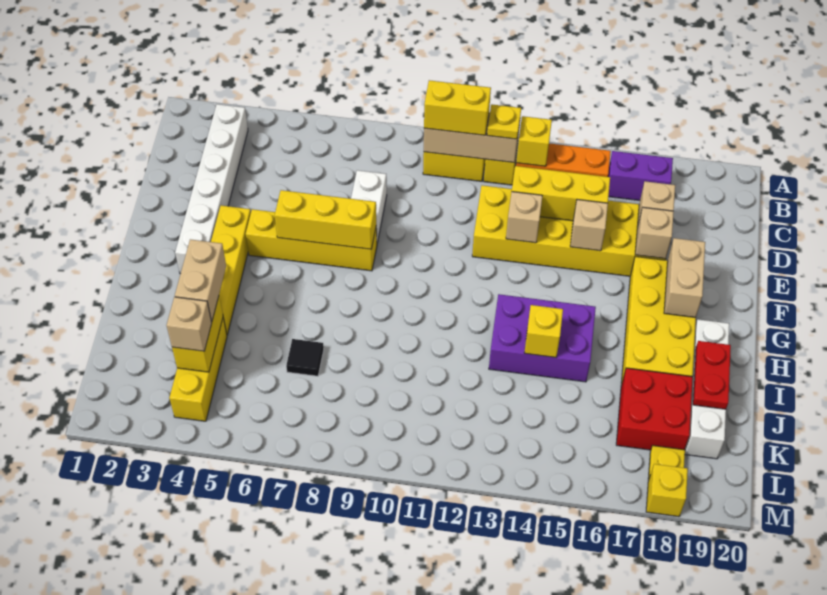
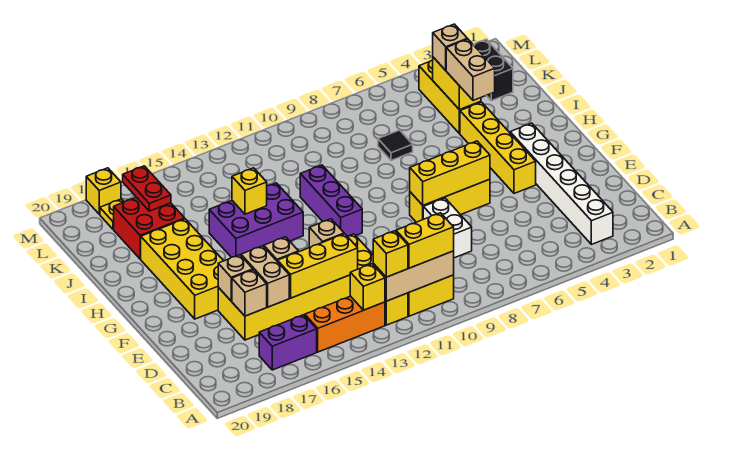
yellow 1x1 plate [487,105,521,139] -> yellow 1x1 brick [373,231,408,277]
yellow 1x4 brick [246,209,377,271] -> yellow 1x3 brick [410,179,490,222]
tan 1x2 brick [664,238,705,318] -> tan 1x2 brick moved to [241,246,289,307]
none -> purple 1x3 brick [300,165,362,236]
white 1x4 brick [685,319,729,459] -> none
red 1x2 plate [693,341,731,409] -> red 1x2 plate moved to [123,166,171,211]
none -> black 1x2 brick [473,39,513,101]

